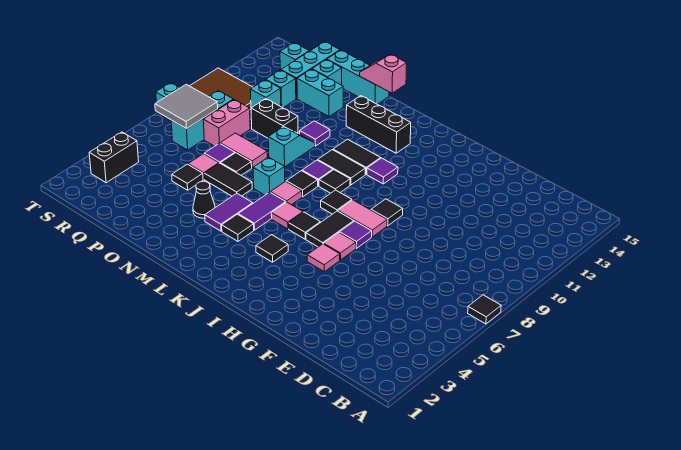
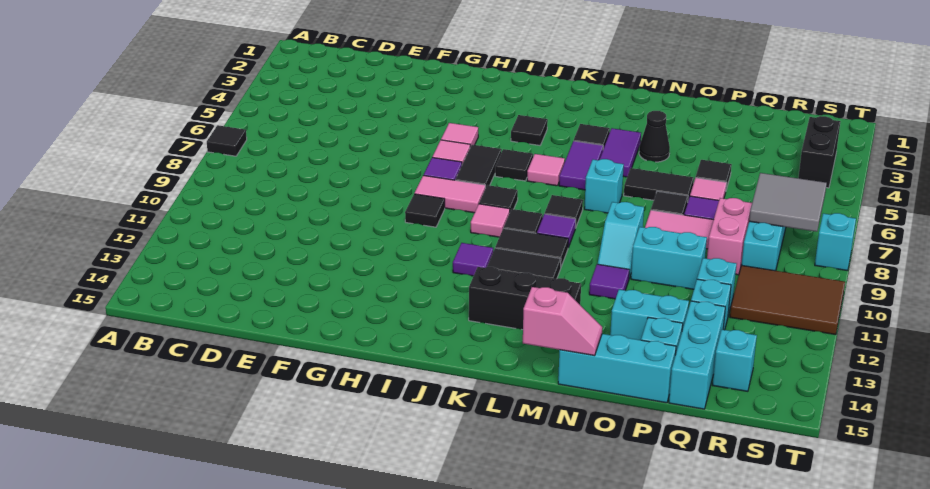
pink 1x1 tile [271,181,302,205] -> pink 1x1 tile moved to [471,204,510,237]
black 1x2 brick [251,99,298,138] -> cyan 1x2 brick [631,227,707,289]

